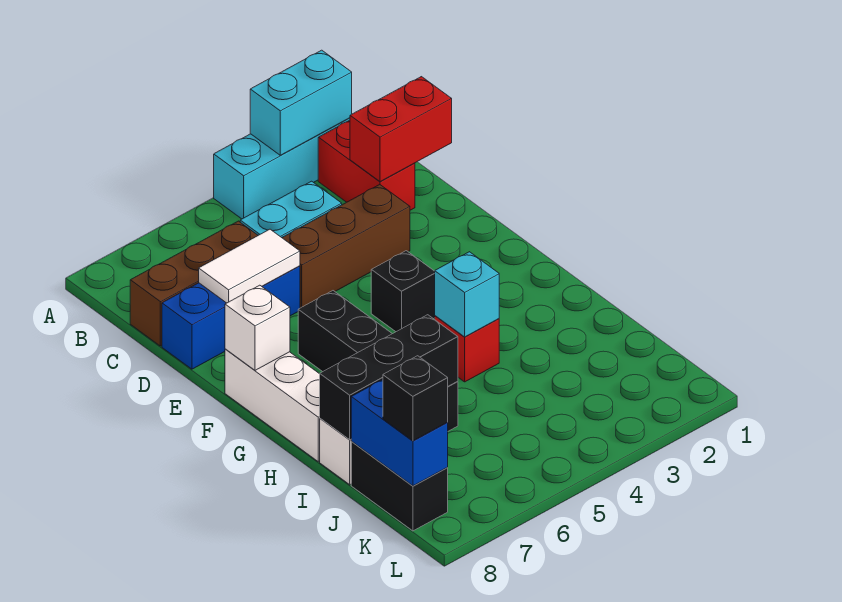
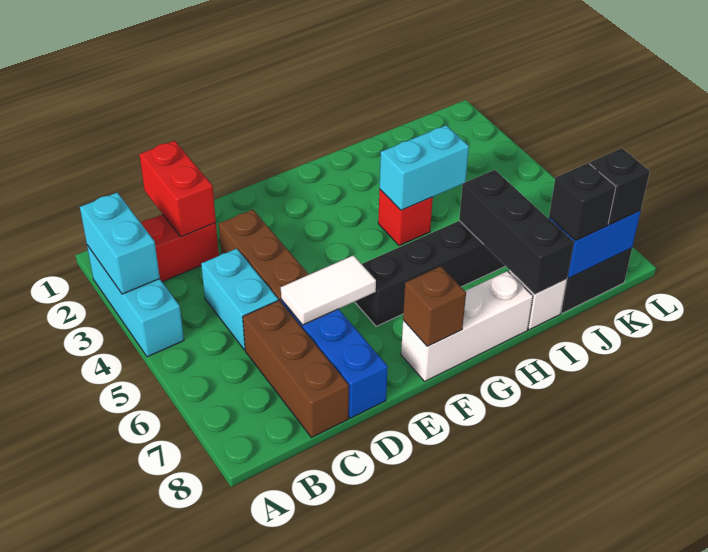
white 1x2 tile [199,229,300,303] -> white 1x2 tile turned to [281,255,376,325]
black 1x1 brick [371,251,435,332] -> black 1x1 brick moved to [549,163,616,241]
white 1x1 brick [225,285,290,370] -> brown 1x1 brick [403,266,466,346]
cyan 1x1 brick [435,252,499,337] -> cyan 1x2 brick [380,125,469,210]

